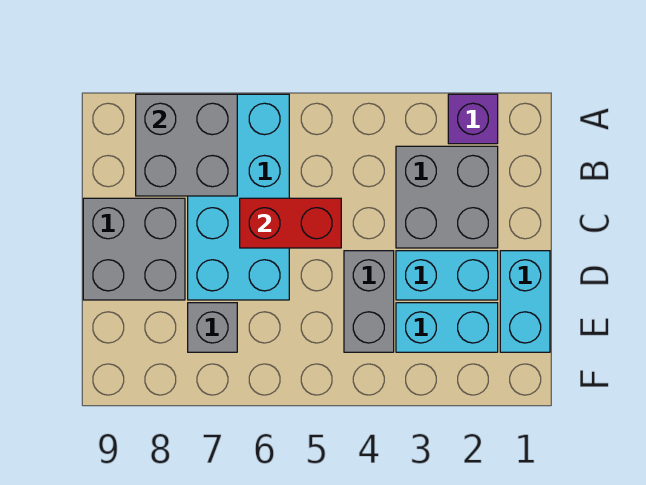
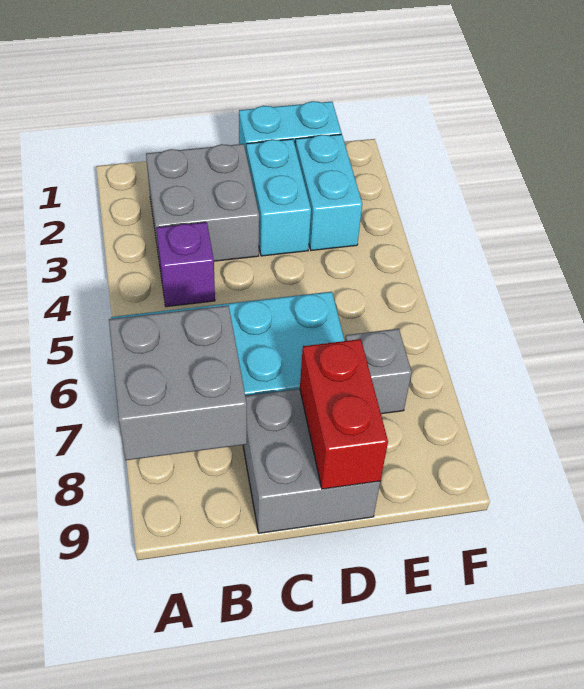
purple 1x1 brick [448,94,498,144] -> purple 1x1 brick moved to [156,222,215,307]
red 1x2 brick [240,198,341,248] -> red 1x2 brick moved to [300,339,388,489]
grey 1x2 brick [344,251,394,352] -> none

